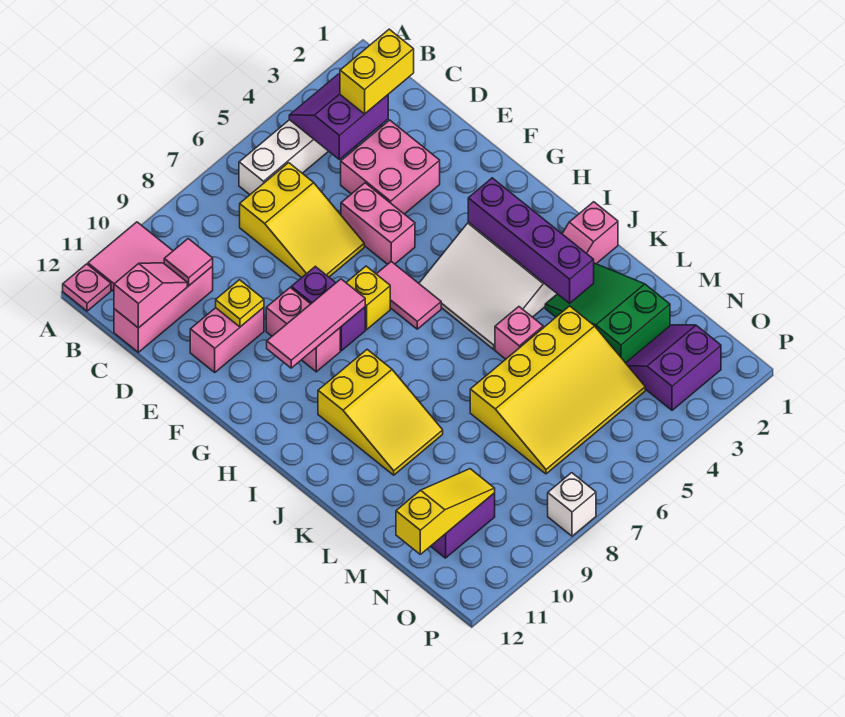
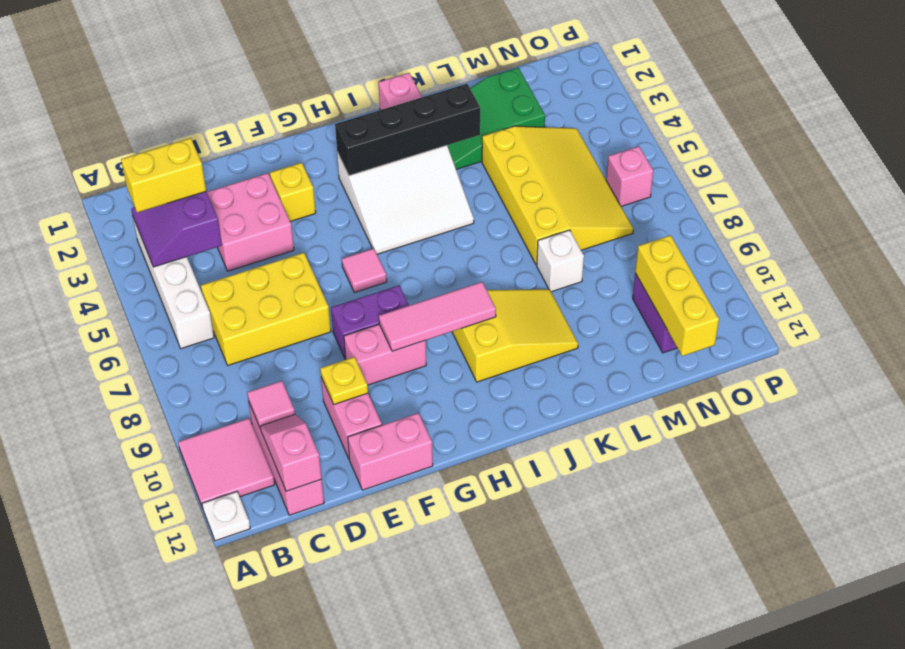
pink 1x1 plate [63,264,111,311] -> white 1x1 plate [202,491,250,541]
yellow 1x2 brick [340,29,414,114] -> yellow 1x2 brick turned to [121,138,206,213]
yellow 2x3 slope [240,163,364,278] -> yellow 2x3 brick [201,253,331,365]
pink 1x2 brick [341,183,415,264] -> pink 1x2 brick moved to [348,413,433,490]
pink 1x2 tile [377,262,441,329] -> pink 1x1 tile [342,248,387,293]
yellow 1x1 brick [346,266,390,330] -> yellow 1x1 brick moved to [270,163,316,222]
pink 1x3 tile [267,279,365,368] -> pink 1x3 tile turned to [379,282,496,351]
purple 1x4 brick [468,178,594,303] -> black 1x4 brick [335,84,480,176]
pink 1x1 brick [495,307,543,359] -> pink 1x1 brick moved to [606,146,653,206]
purple 2x2 slope [626,325,721,410] -> none
yellow 1x3 slope [396,469,495,554] -> yellow 1x3 brick [635,235,719,356]
white 1x1 brick [548,473,596,536] -> white 1x1 brick moved to [537,230,584,292]

